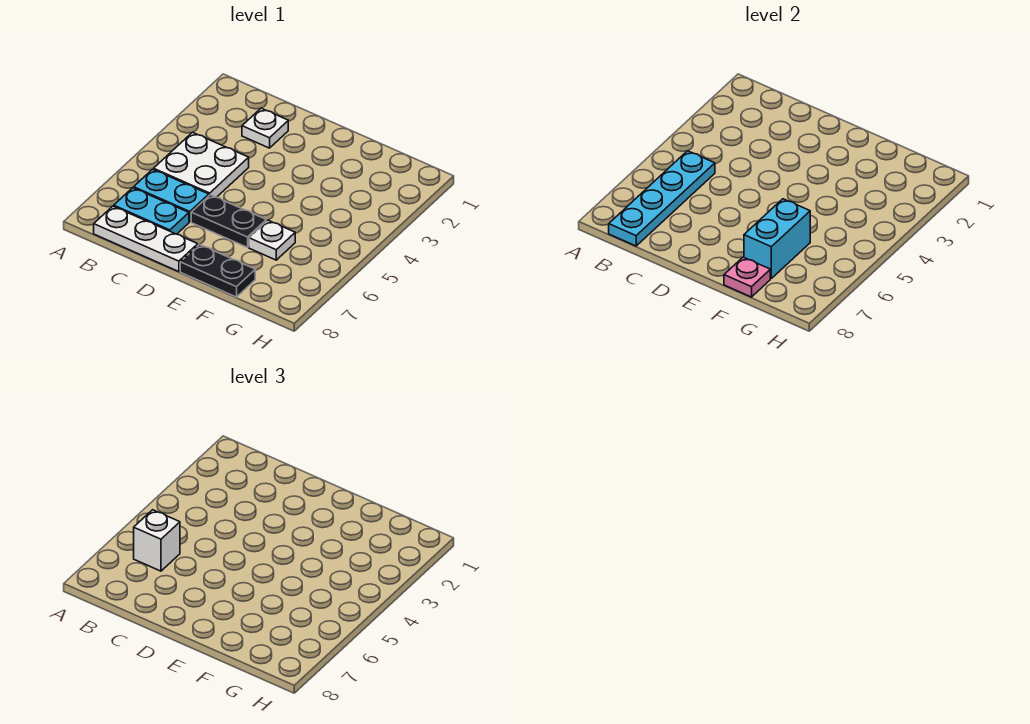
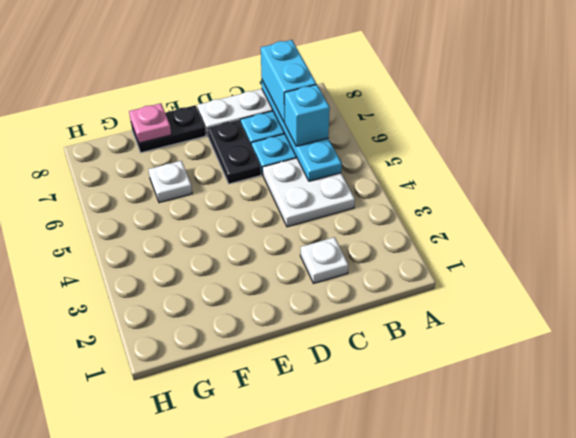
white 1x1 brick [134,510,180,571] -> cyan 1x1 brick [284,84,330,146]
black 1x2 plate [191,195,266,247] -> black 1x2 plate turned to [207,120,261,184]
cyan 1x2 brick [744,199,810,278] -> cyan 1x2 brick moved to [261,40,316,122]

